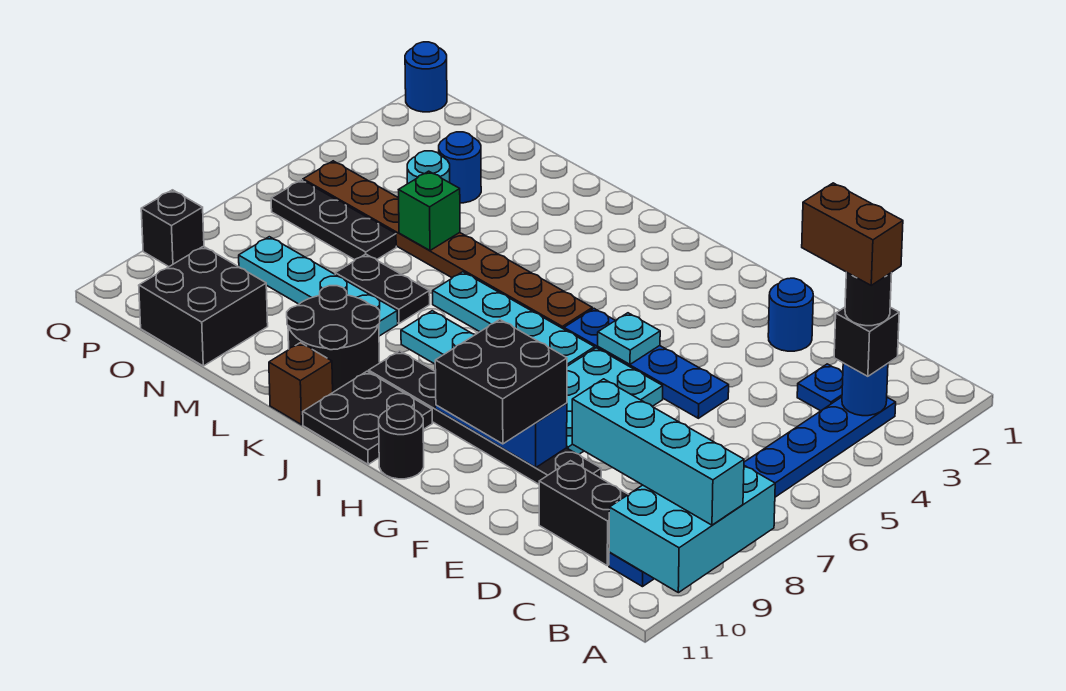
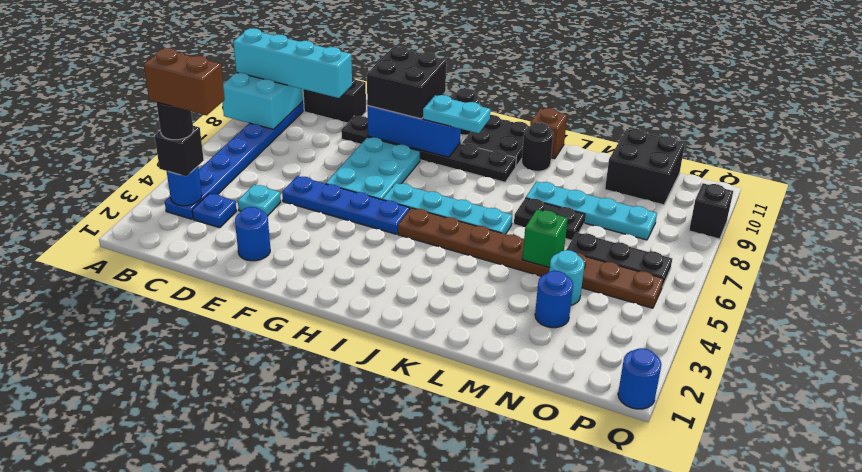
cyan 1x1 plate [598,313,660,364] -> cyan 1x1 plate moved to [238,185,281,216]
black 2x2 round brick [287,286,380,392] -> black 1x1 round brick [522,122,553,171]

